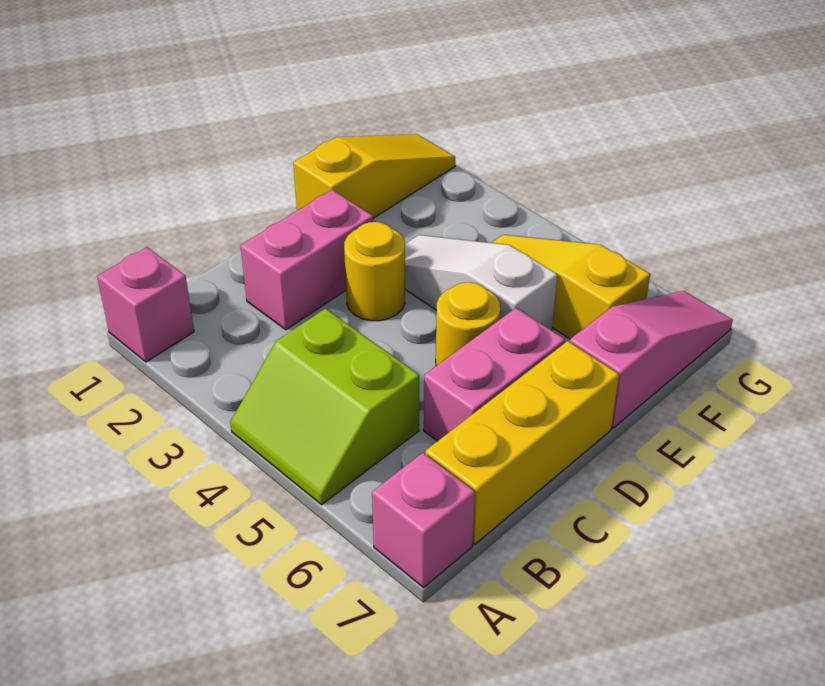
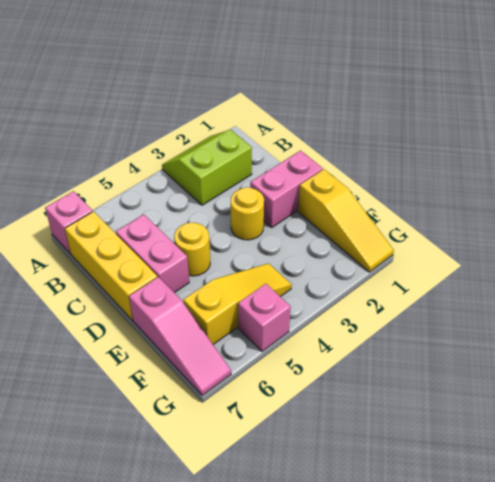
pink 1x1 brick [97,247,194,362] -> pink 1x1 brick moved to [238,284,291,351]
lime 2x2 slope [230,309,419,505] -> lime 2x2 slope moved to [162,130,252,205]
pink 1x2 brick [240,190,373,330] -> pink 1x2 brick turned to [250,151,323,227]
white 1x3 slope [405,235,557,330] -> none

